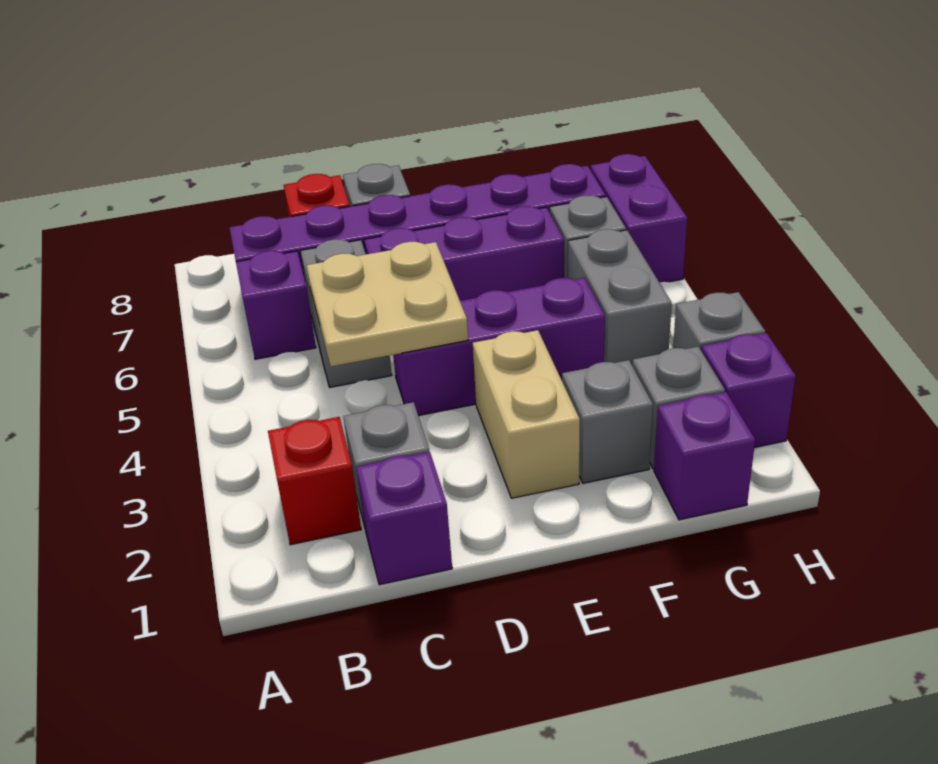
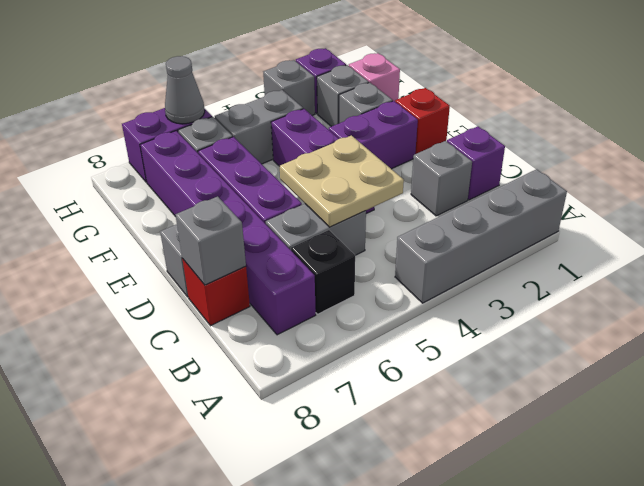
none -> grey 1x4 brick [395,169,567,303]
red 1x1 brick [268,417,361,545] -> red 1x1 brick moved to [395,88,450,154]
purple 1x1 brick [236,251,316,359] -> black 1x1 brick [291,230,355,314]
none -> grey 1x1 brick [176,196,246,285]
tan 1x2 brick [473,330,580,498] -> purple 1x2 brick [329,101,418,169]
purple 1x1 brick [654,392,755,520] -> pink 1x1 brick [349,53,400,101]
none -> grey 1x1 cone [165,56,205,124]

